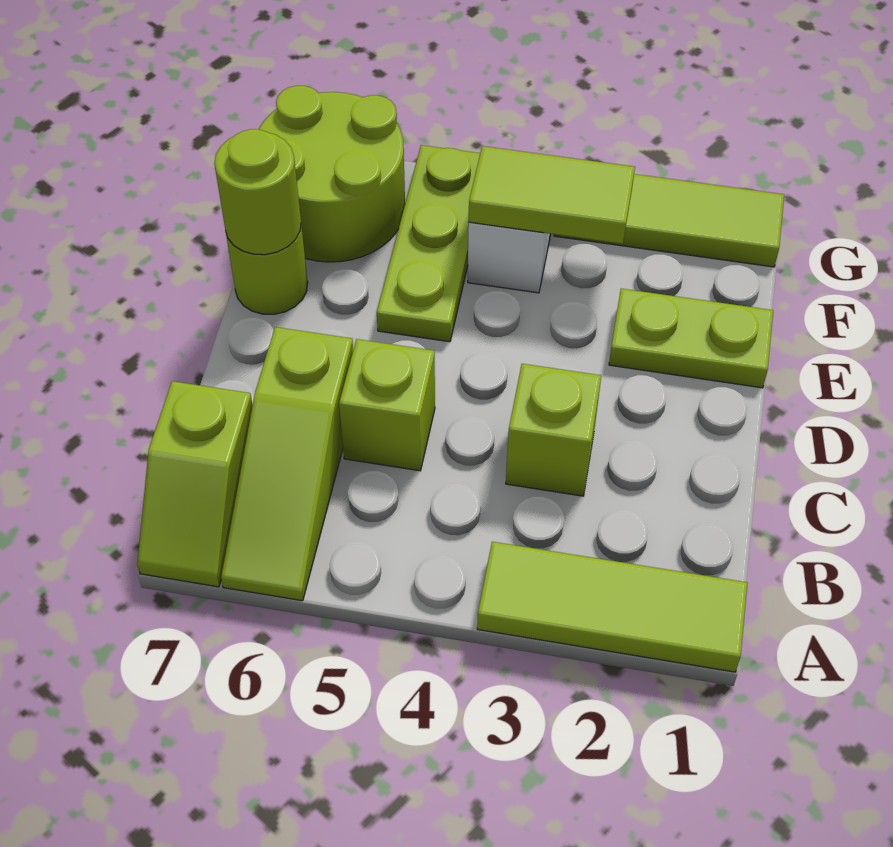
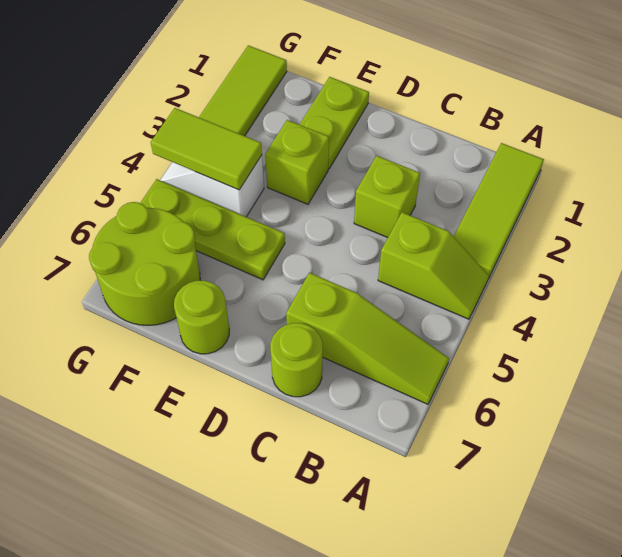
lime 1x2 slope [137,381,253,587] -> lime 1x2 slope moved to [378,212,489,319]
lime 1x1 brick [339,339,435,471] -> lime 1x1 brick moved to [265,120,329,204]
lime 1x1 round brick [214,129,301,255] -> lime 1x1 round brick moved to [270,323,323,397]
lime 1x2 tile [469,146,635,244] -> lime 1x2 tile turned to [151,108,262,190]

